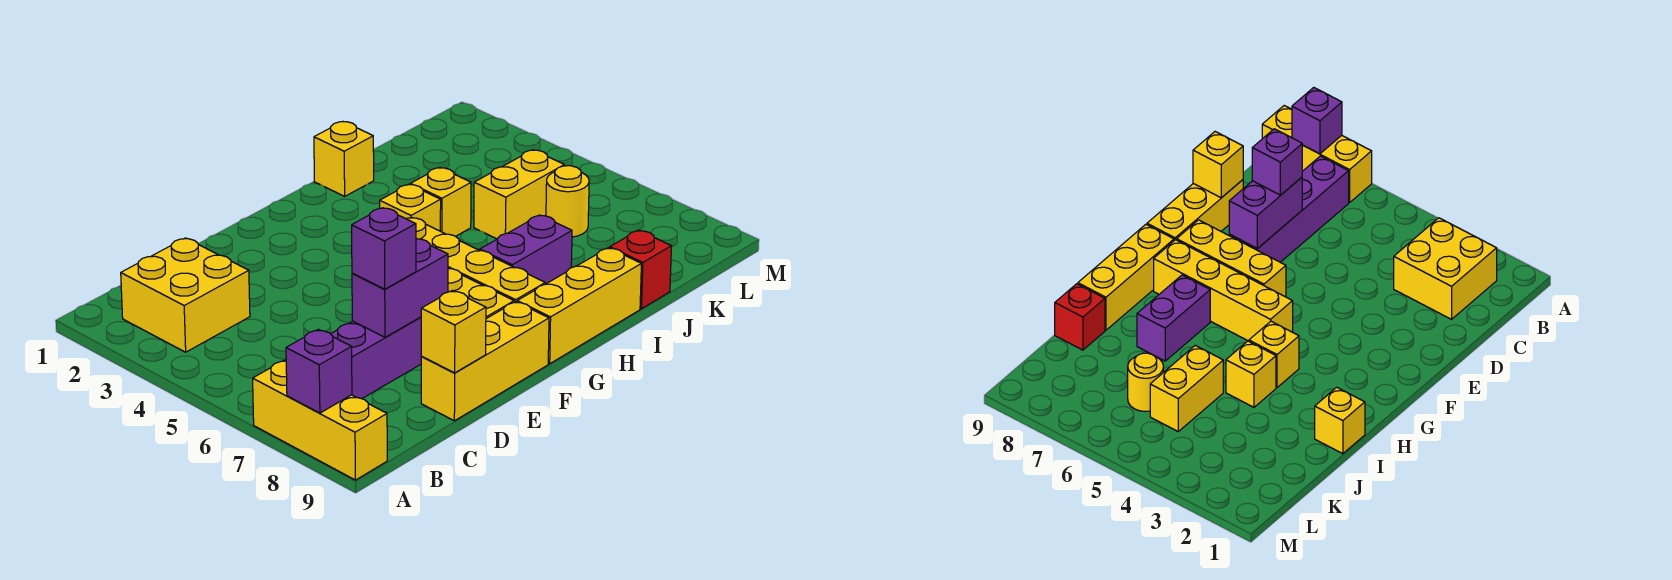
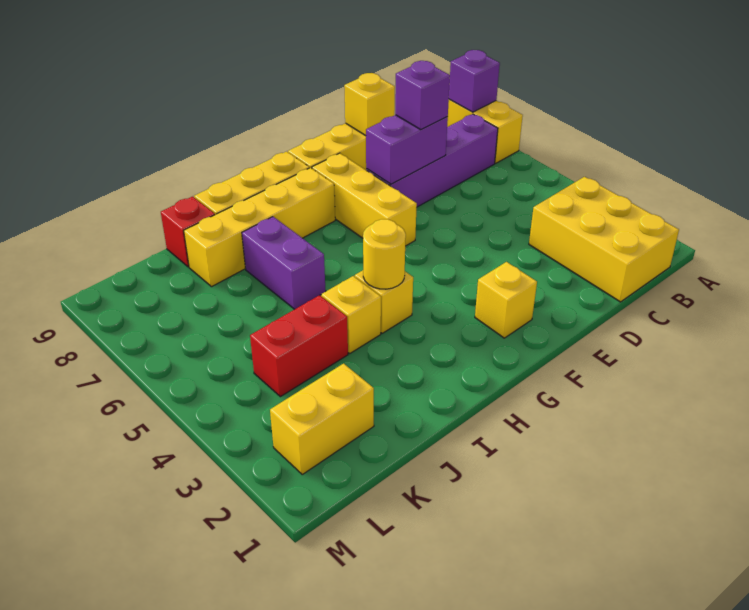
yellow 2x2 brick [121,238,250,352] -> yellow 2x3 brick [529,177,679,302]
yellow 1x4 brick [407,217,545,302] -> yellow 1x4 brick turned to [184,168,335,287]
purple 1x2 brick [480,215,572,284] -> purple 1x2 brick turned to [242,217,326,309]
yellow 1x1 brick [314,122,374,196] -> yellow 1x1 brick moved to [475,262,537,338]
none -> red 1x2 brick [250,295,348,397]
yellow 1x2 brick [474,150,564,239] -> yellow 1x2 brick moved to [270,364,374,474]
yellow 1x1 round brick [546,166,589,237] -> yellow 1x1 round brick moved to [363,219,406,289]

